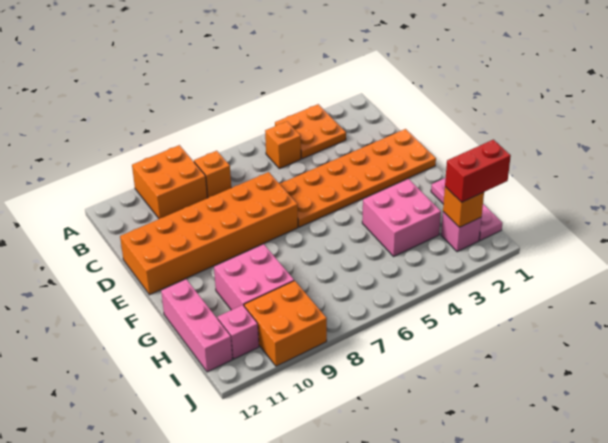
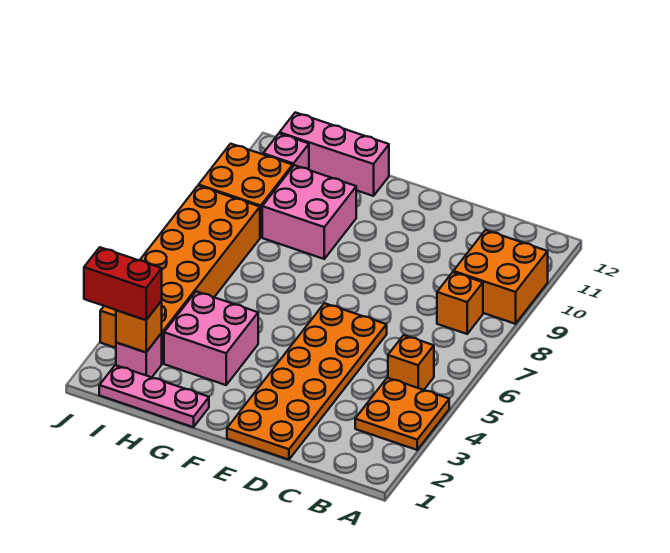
orange 2x6 brick [120,172,298,295] -> orange 2x6 brick moved to [100,186,260,364]
red 1x2 brick [445,140,511,202] -> red 1x2 brick turned to [84,247,162,320]

